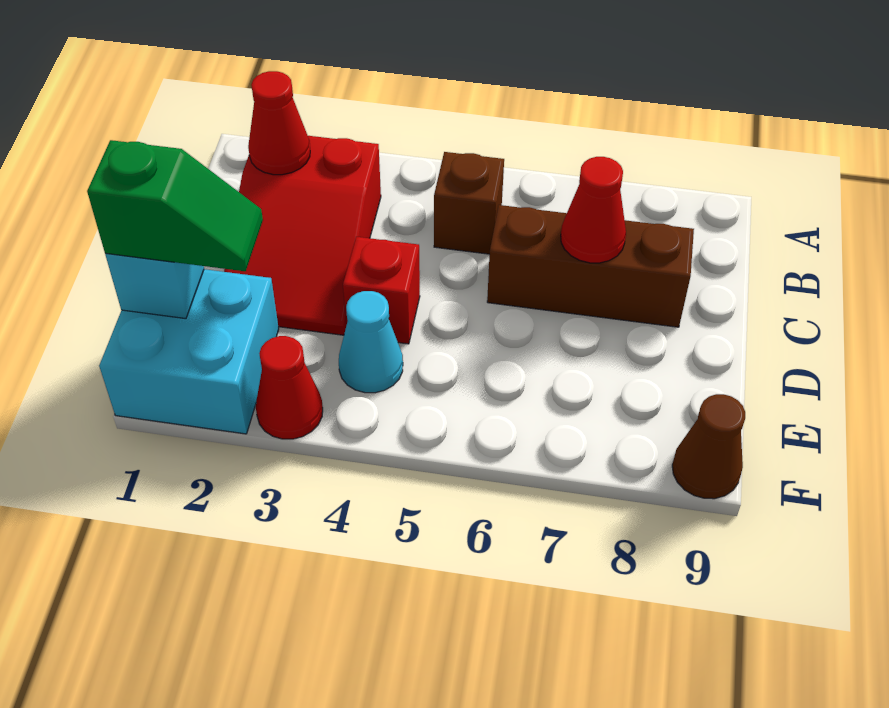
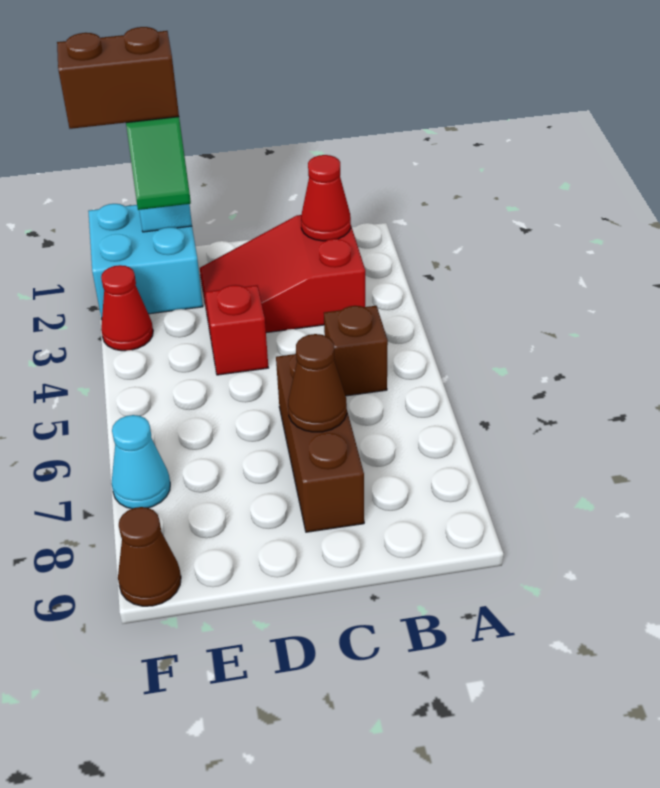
red 1x1 cone [561,157,626,263] -> brown 1x1 cone [288,334,347,432]
none -> brown 1x2 brick [57,27,179,129]
cyan 1x1 cone [339,291,403,393] -> cyan 1x1 cone moved to [111,415,170,509]

